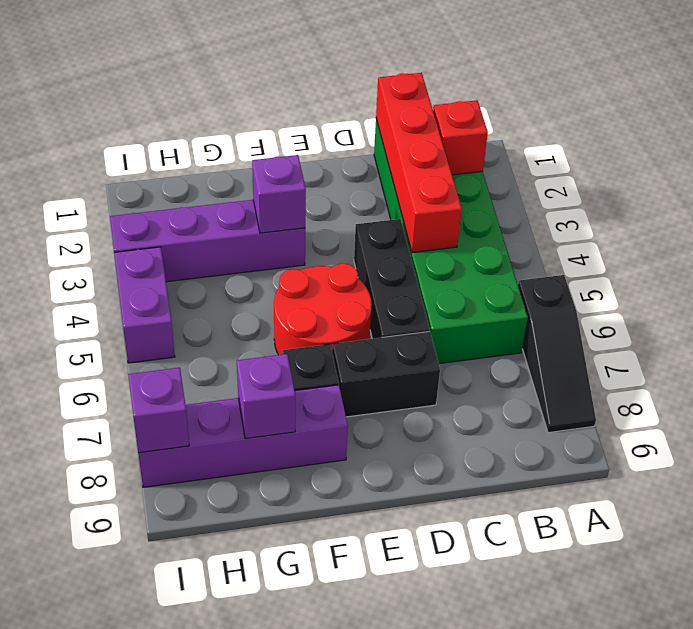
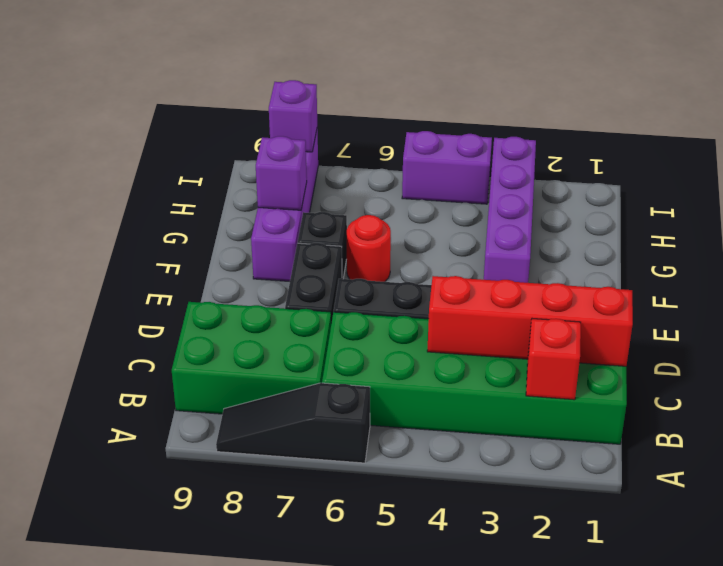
none -> green 2x3 brick [172,302,331,414]
red 2x2 round brick [274,263,372,355] -> red 1x1 round brick [347,215,391,282]
purple 1x1 brick [252,155,306,233] -> none

